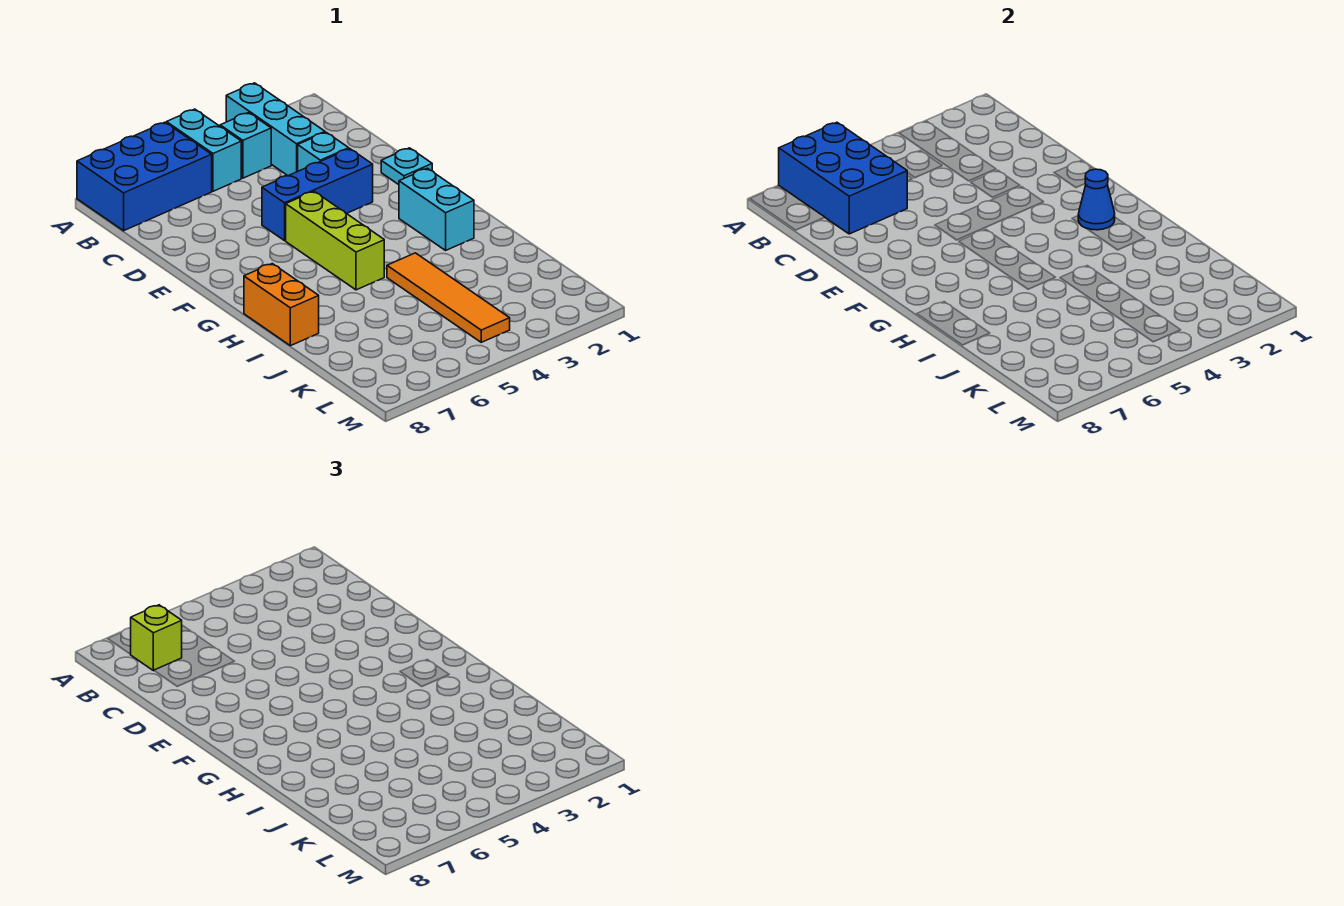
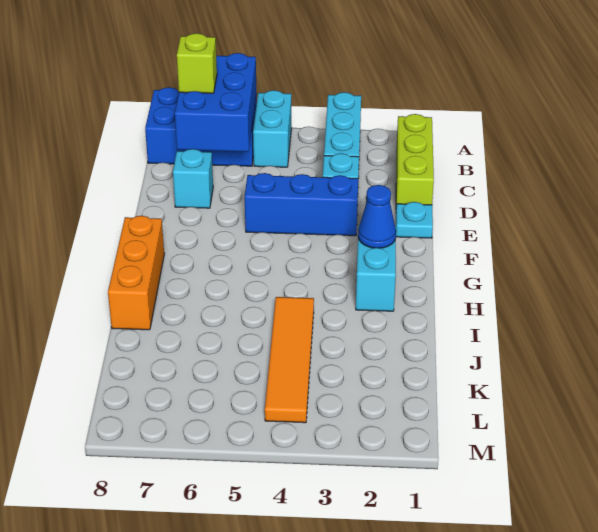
cyan 1x1 brick [220,113,271,178] -> cyan 1x1 brick moved to [173,149,213,208]
lime 1x3 brick [286,191,384,290] -> lime 1x3 brick moved to [396,114,434,206]
orange 1x2 brick [244,264,319,346] -> orange 1x3 brick [108,216,164,330]

